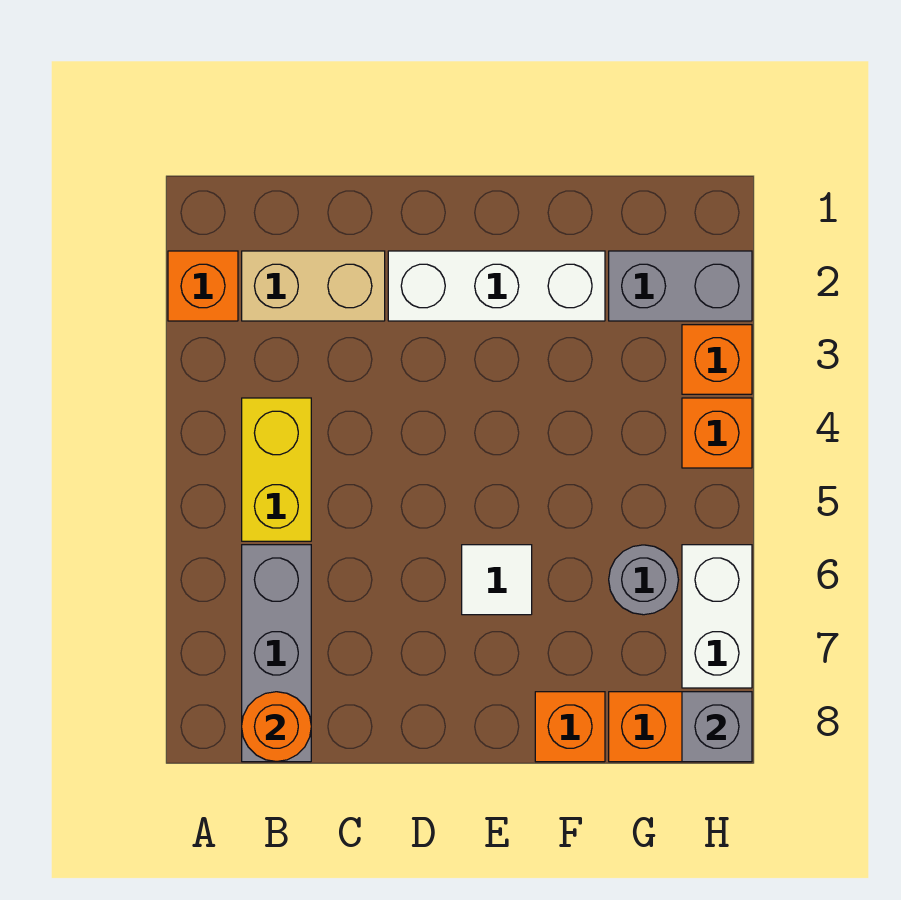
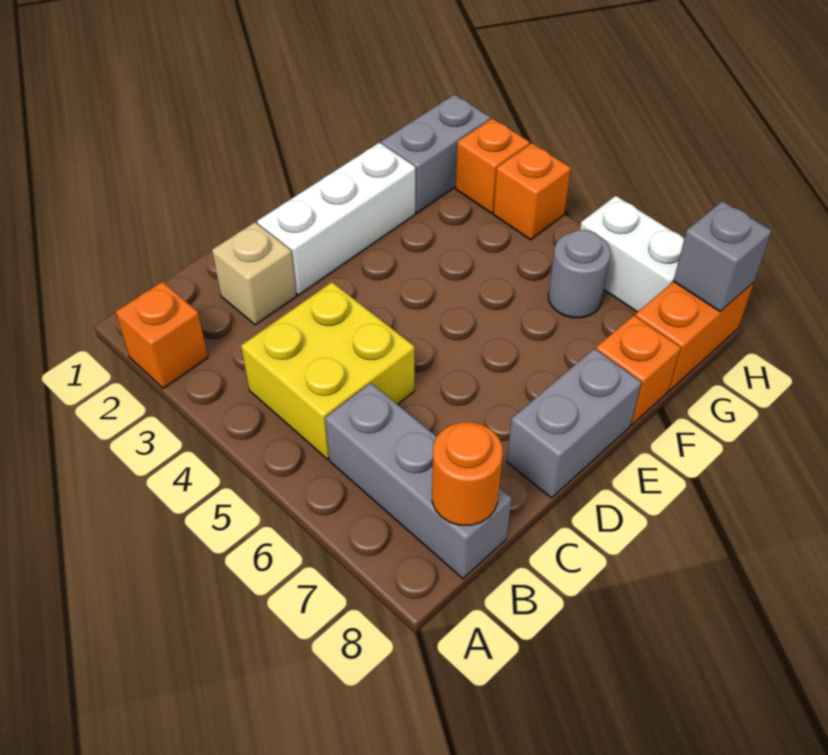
tan 1x2 brick [242,251,385,321] -> tan 1x1 brick [212,222,296,325]
yellow 1x2 brick [242,398,311,541] -> yellow 2x2 brick [241,282,414,459]
none -> grey 1x2 brick [507,349,641,498]
white 1x1 tile [462,545,532,615] -> none

